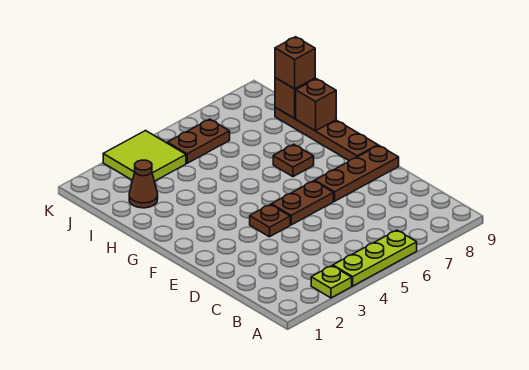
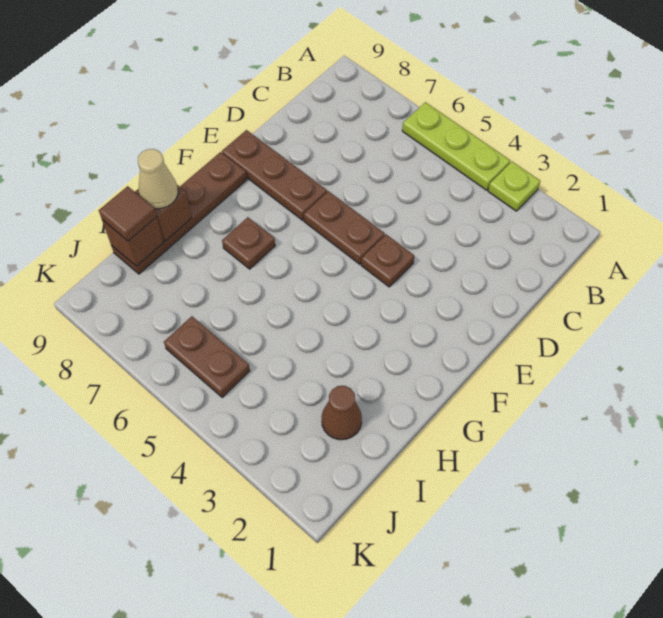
none -> tan 1x1 cone [138,149,178,209]
brown 1x1 brick [275,37,315,89] -> brown 1x1 tile [99,186,157,241]
lime 2x2 tile [103,131,186,181] -> none

